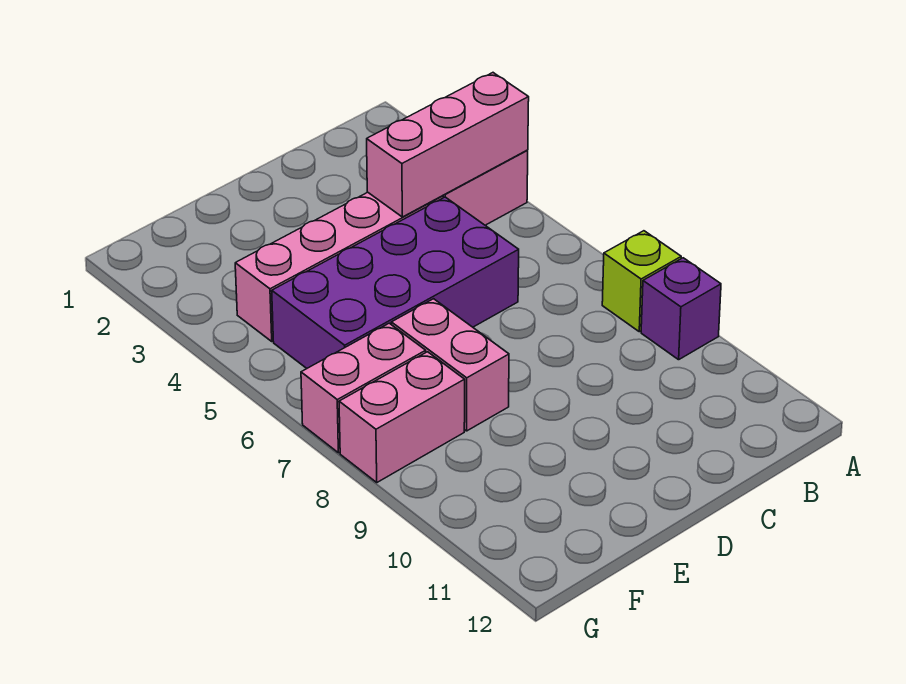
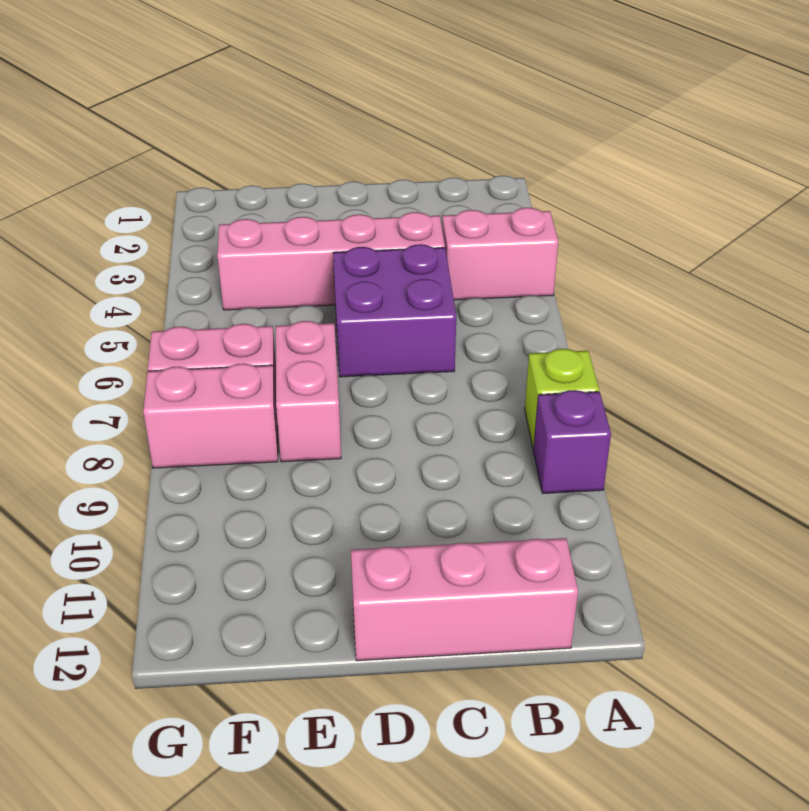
pink 1x3 brick [367,73,529,217] -> pink 1x3 brick moved to [351,538,578,661]
purple 2x4 brick [272,197,519,368] -> purple 2x2 brick [333,244,456,377]

